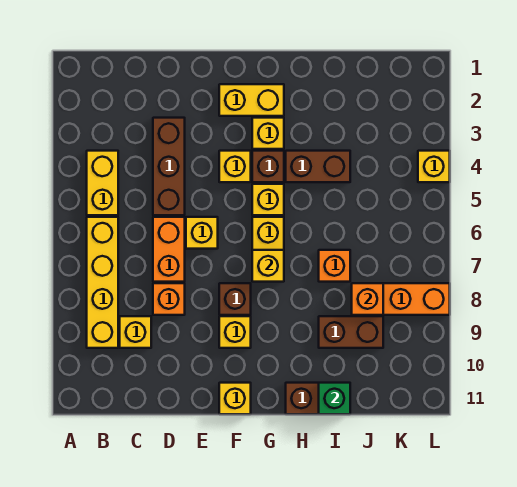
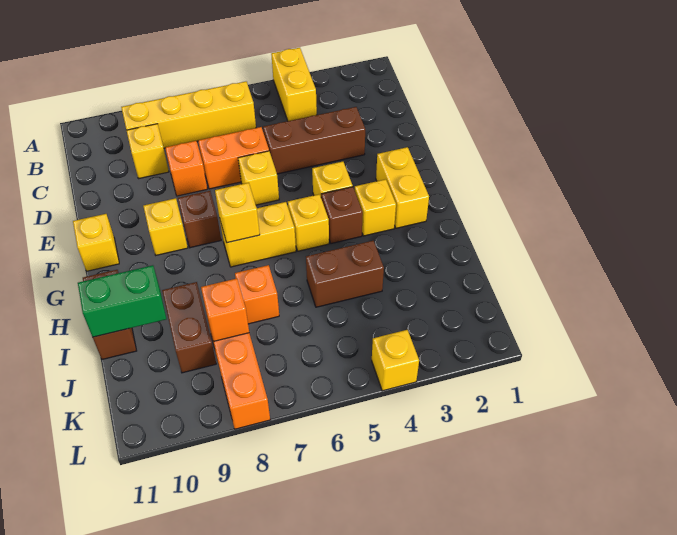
yellow 1x2 brick [87,151,118,215] -> yellow 1x2 brick turned to [271,48,317,121]
brown 1x2 brick [286,151,350,182] -> brown 1x2 brick turned to [306,241,384,307]
green 1x1 brick [319,383,350,414] -> green 1x2 brick [78,265,166,337]

